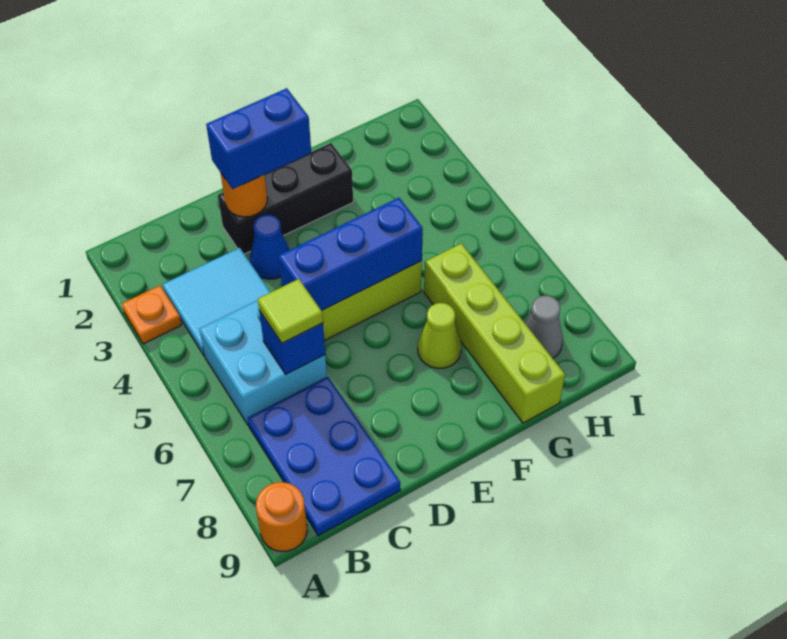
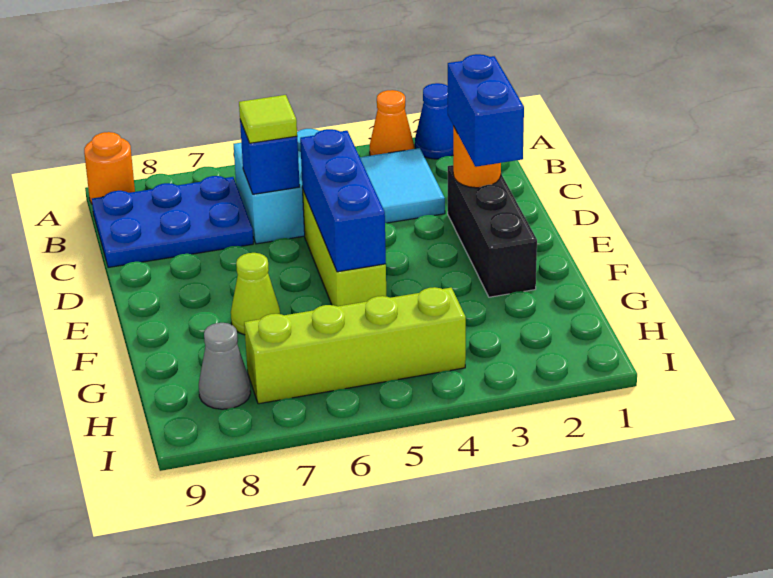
orange 1x1 plate [122,286,182,344] -> orange 1x1 cone [370,90,414,156]
blue 1x1 cone [250,214,290,279] -> blue 1x1 cone moved to [415,83,453,159]
lime 1x4 brick [424,243,565,423] -> lime 1x4 brick moved to [244,287,466,404]

